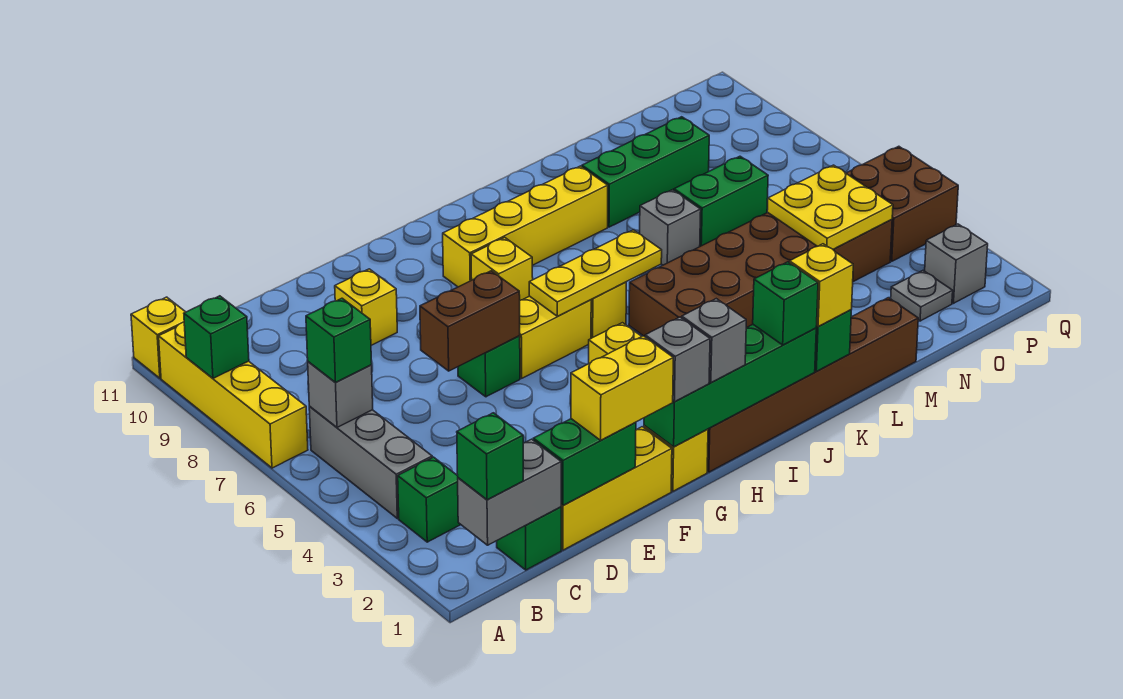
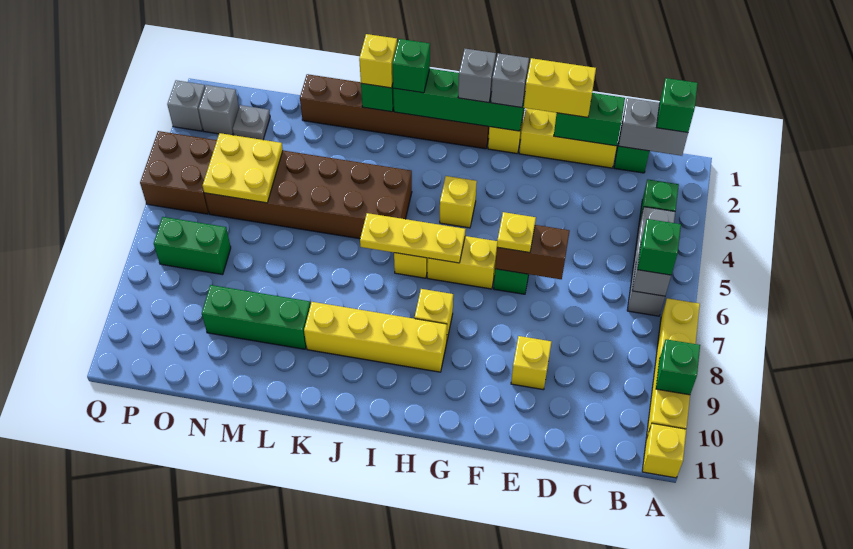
none -> yellow 1x1 plate [497,212,536,253]
grey 1x1 brick [640,190,701,265] -> grey 1x1 brick moved to [167,80,205,131]
green 1x2 brick [674,156,768,246] -> green 1x2 brick moved to [154,217,231,275]

